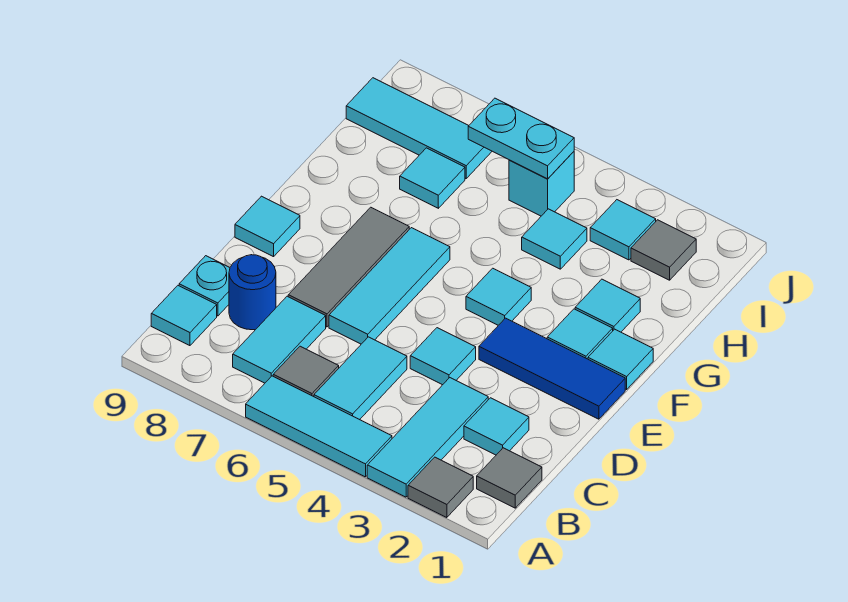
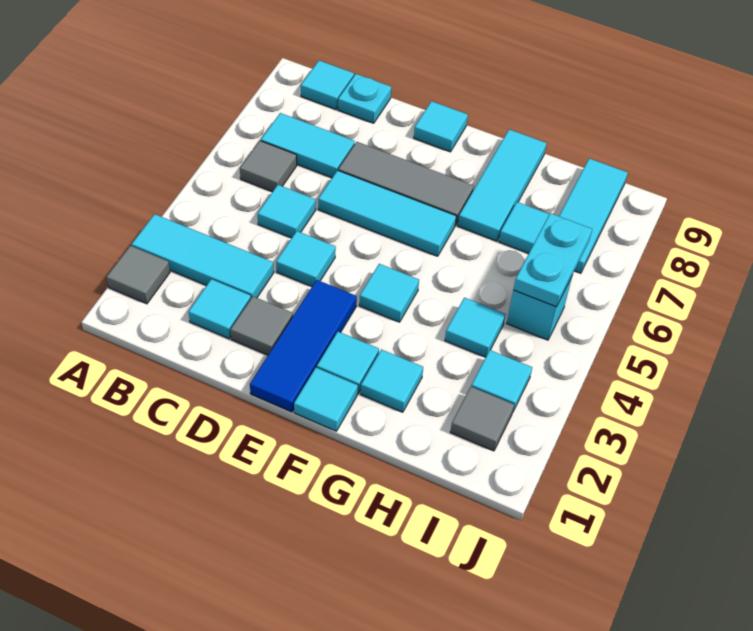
cyan 1x3 tile [246,376,392,477] -> cyan 1x3 tile moved to [458,129,547,241]
grey 1x1 tile [477,448,542,508] -> grey 1x1 tile moved to [231,297,293,355]
cyan 1x2 tile [314,337,407,420] -> cyan 1x1 tile [257,185,316,238]
blue 1x1 round brick [229,255,276,330] -> none

